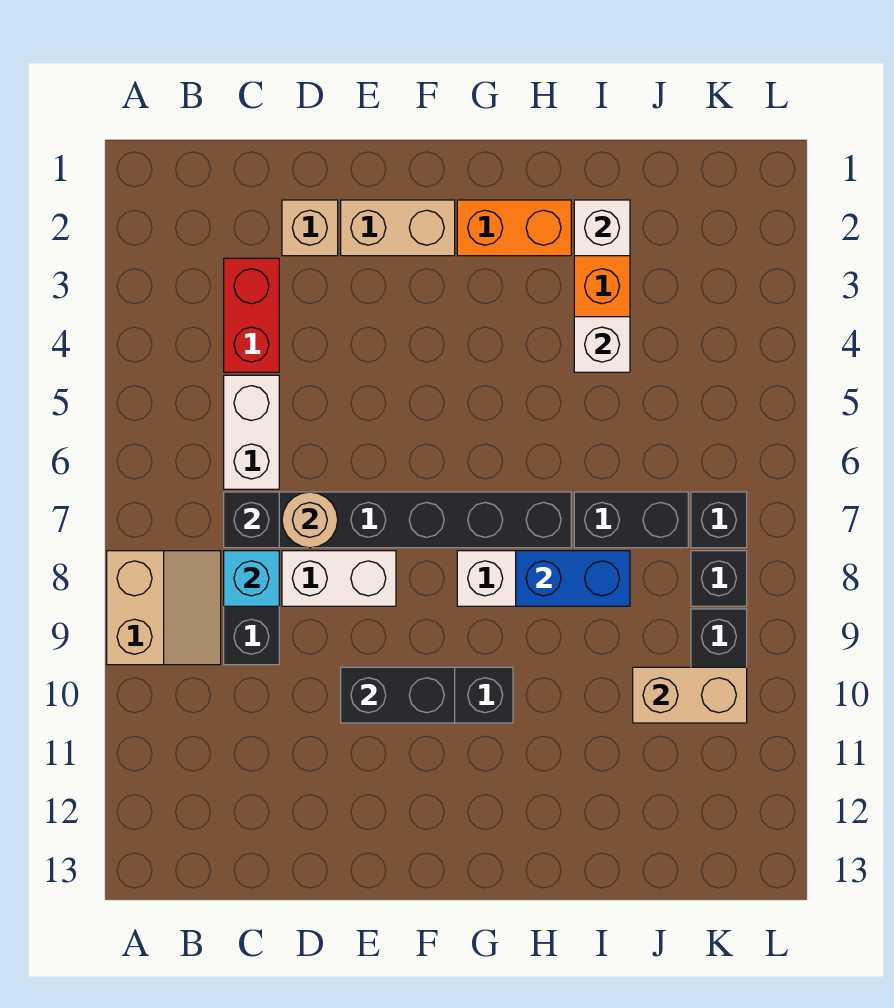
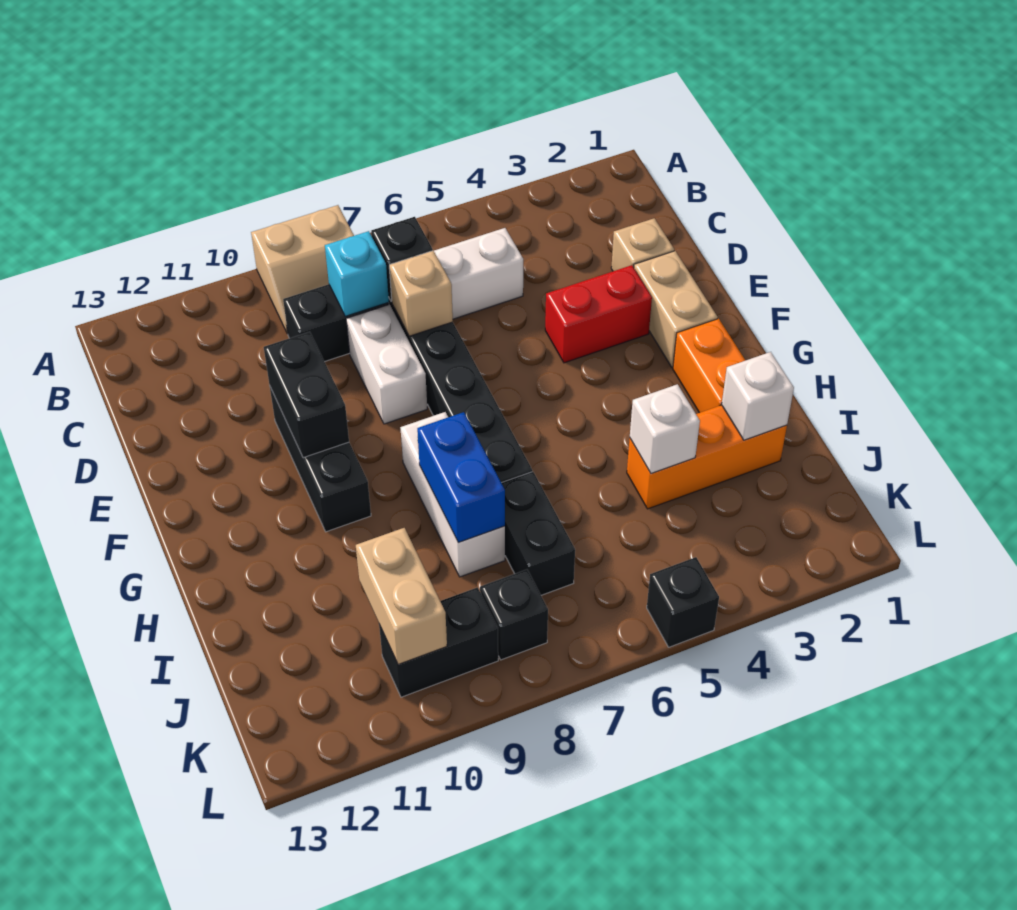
red 1x2 brick [224,258,279,372] -> red 1x2 brick moved to [545,265,652,363]
tan 1x1 round brick [282,492,338,548] -> tan 1x1 brick [389,251,453,336]
black 1x1 brick [691,492,747,548] -> black 1x1 brick moved to [647,557,719,647]

